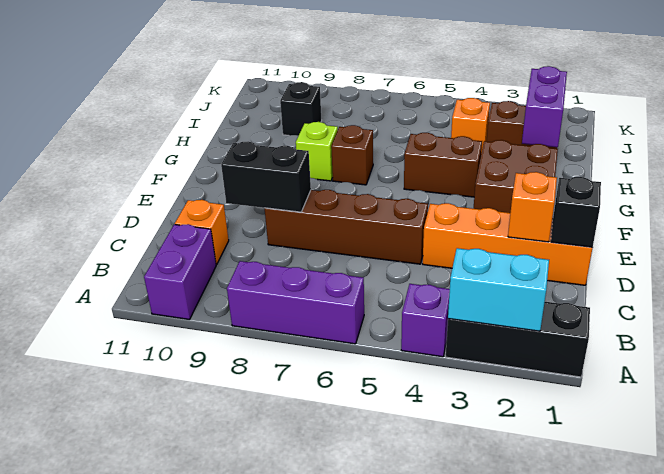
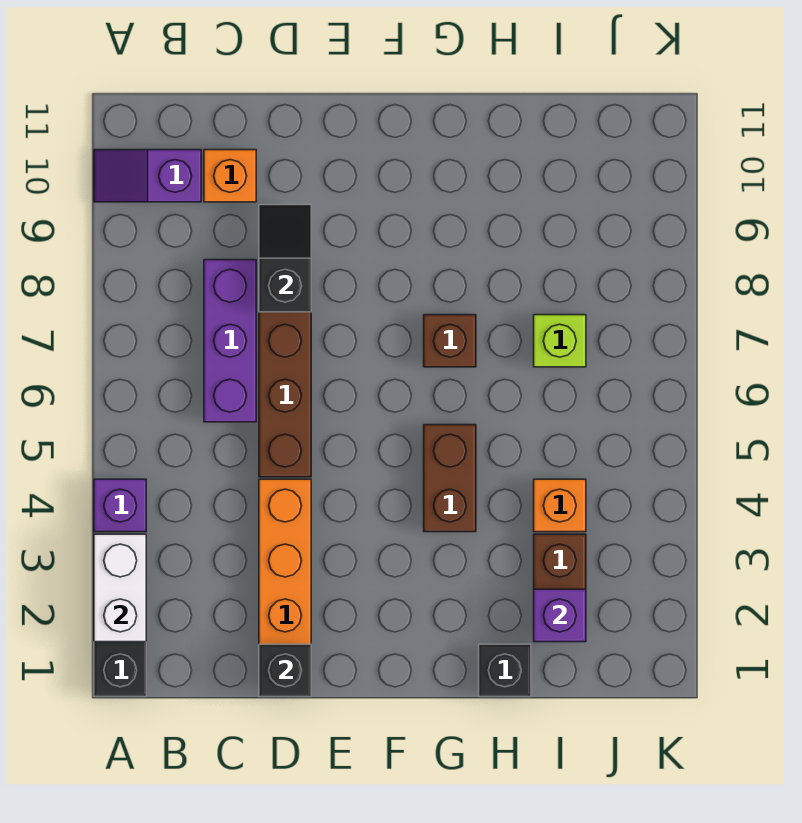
cyan 1x2 brick [448,248,549,331] -> white 1x2 brick [94,534,146,642]
purple 1x3 brick [227,261,364,344] -> purple 1x3 brick moved to [204,260,256,422]
purple 1x2 brick [144,224,216,320] -> purple 1x2 slope [94,150,201,202]
orange 1x1 brick [508,172,557,242] -> none
black 1x2 brick [221,141,311,212] -> black 1x2 slope [259,205,311,312]
brown 2x2 brick [473,140,558,213] -> none
lime 1x1 brick [296,122,338,181] -> lime 1x1 brick moved to [534,315,586,367]
purple 1x2 brick [522,66,567,147] -> purple 1x1 brick [534,589,586,642]
black 1x1 brick [280,82,322,136] -> black 1x1 brick moved to [479,644,531,697]

